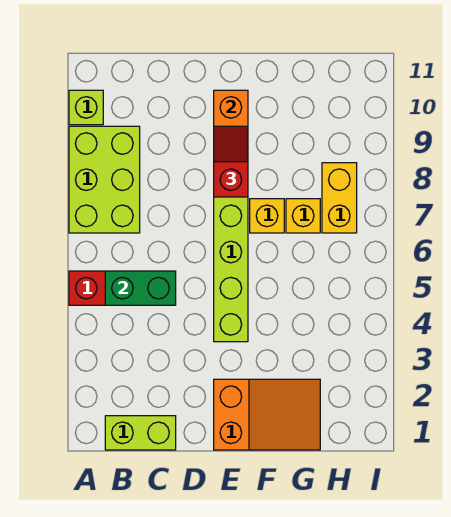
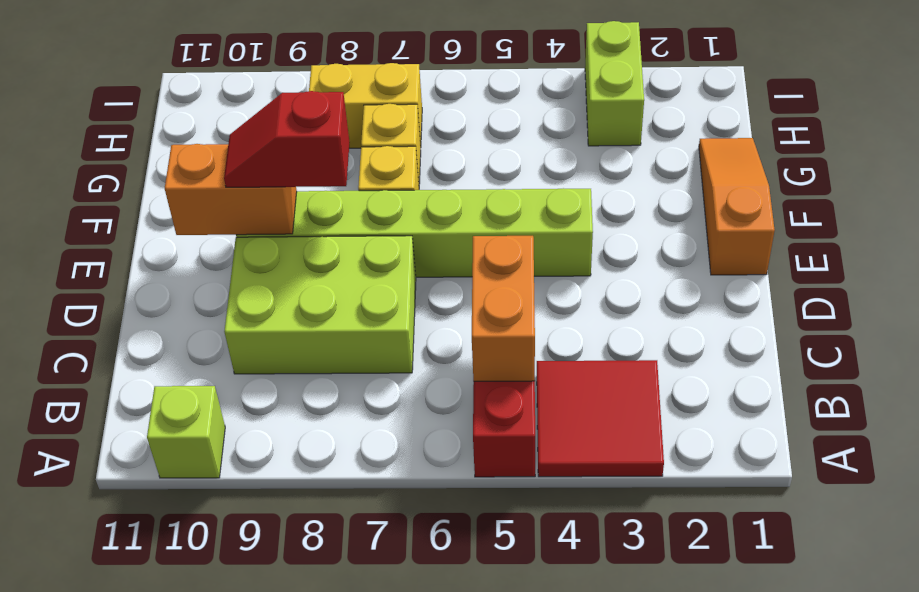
none -> red 2x2 tile [537,360,664,477]
lime 2x3 brick [69,126,140,233] -> lime 2x3 brick moved to [224,236,416,374]
lime 1x2 brick [105,416,176,450] -> lime 1x2 brick moved to [585,21,644,146]
green 1x2 brick [105,271,176,305] -> orange 1x2 brick [472,236,535,381]
orange 2x3 slope [214,379,320,450] -> orange 1x3 slope [699,138,775,275]

